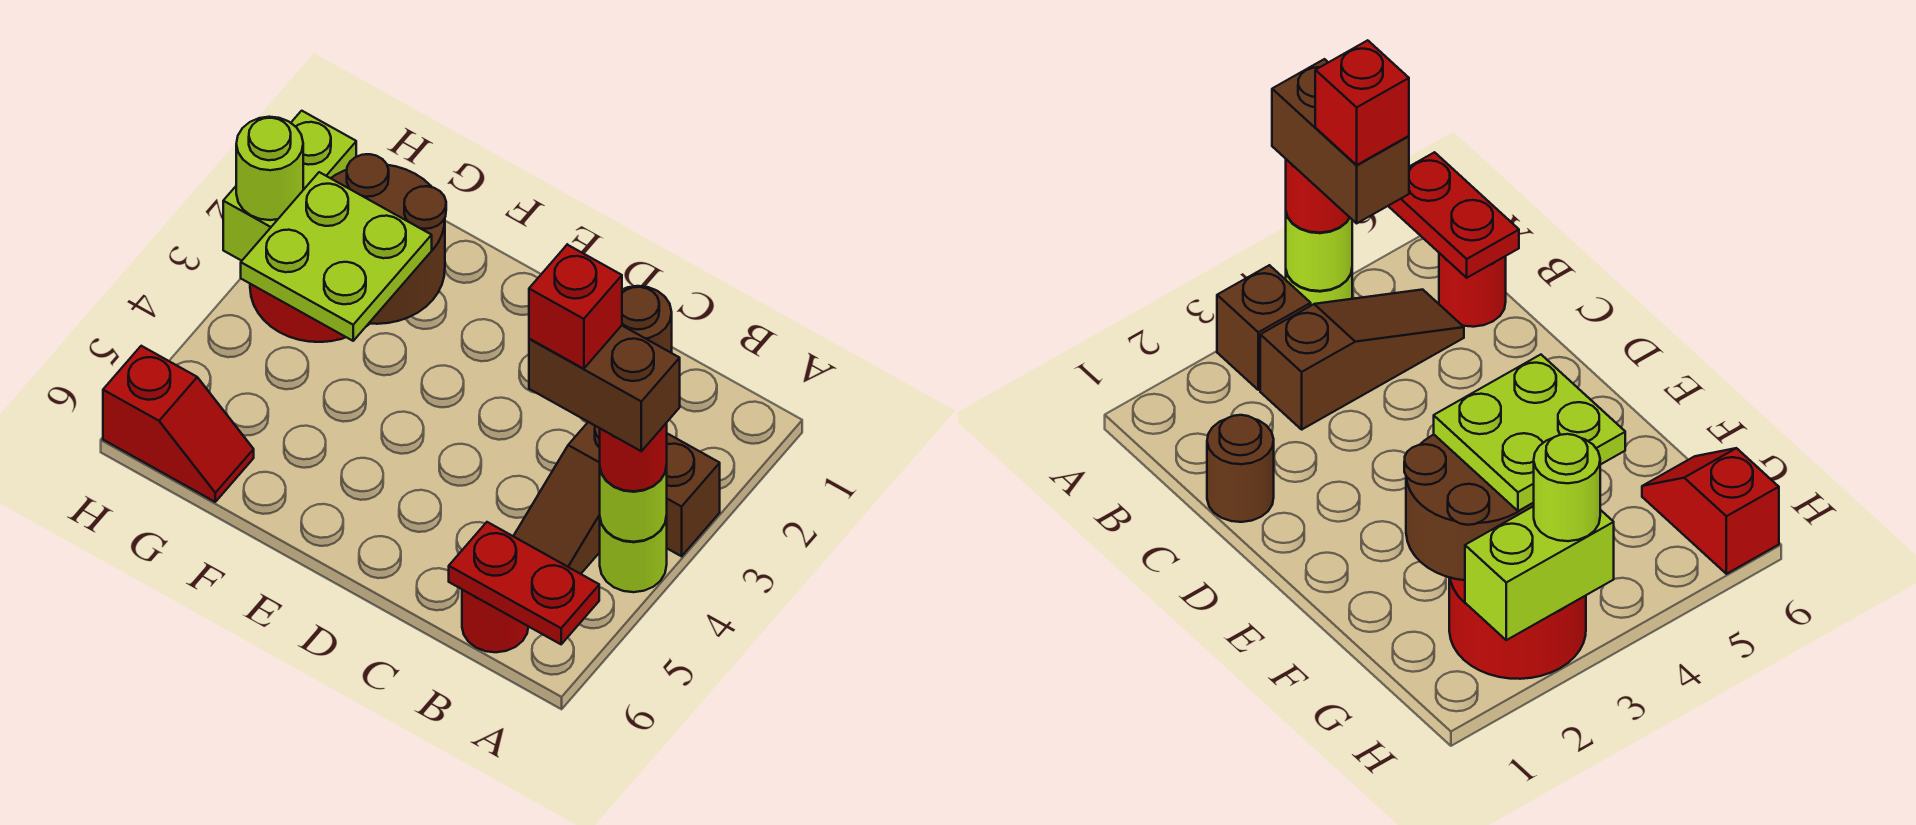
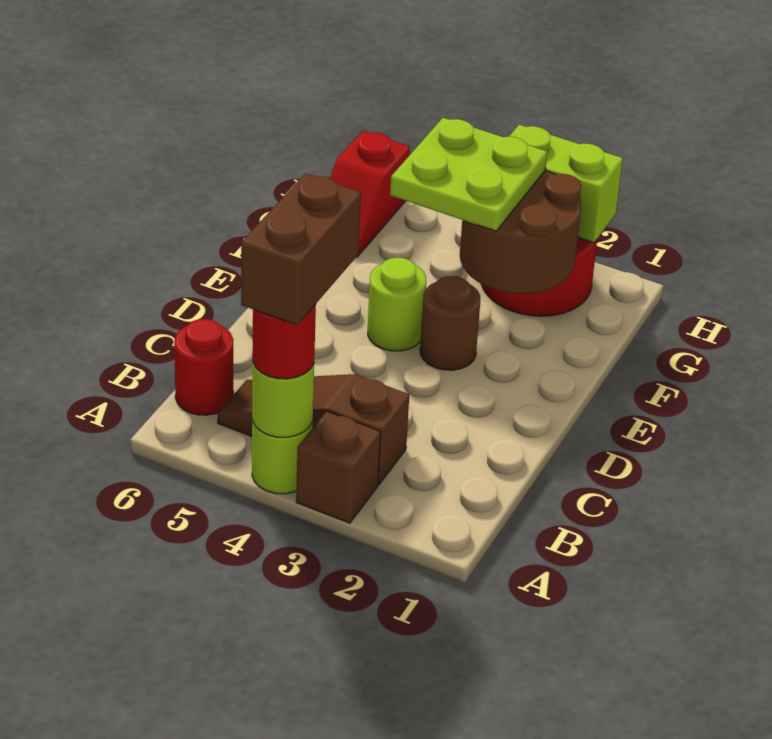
red 1x2 plate [449,522,599,644] -> none
red 1x1 brick [529,245,622,369] -> none
brown 1x1 round brick [622,286,672,353] -> brown 1x1 round brick moved to [420,276,480,370]
lime 1x1 round brick [236,117,303,220] -> lime 1x1 round brick moved to [368,258,426,351]

